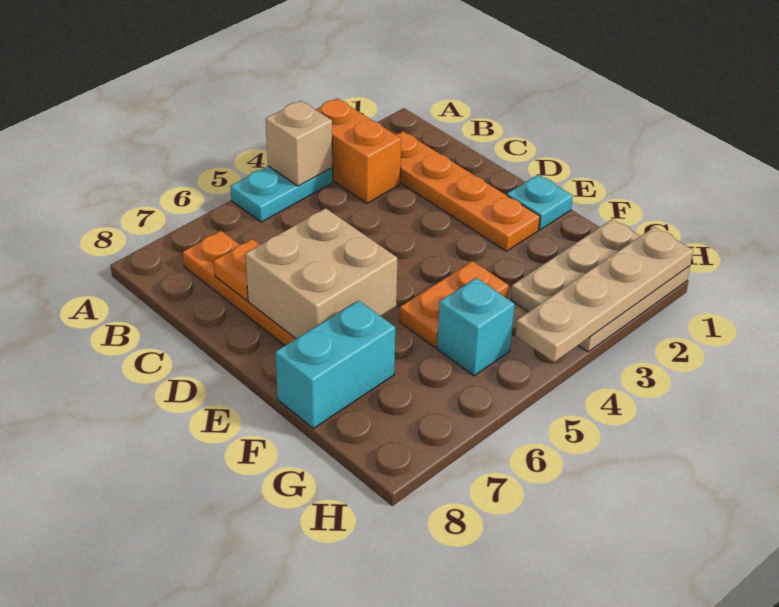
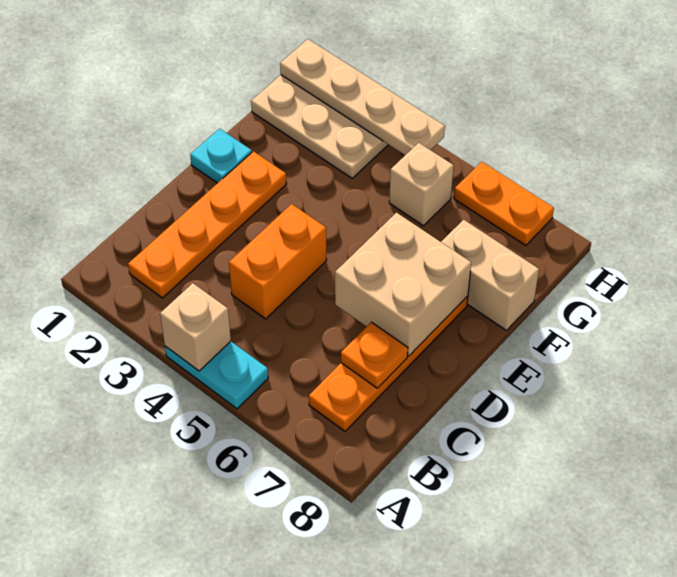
orange 1x2 brick [316,98,401,203] -> orange 1x2 brick moved to [229,204,327,319]
orange 1x2 plate [399,261,509,347] -> orange 1x2 plate moved to [454,162,554,246]
cyan 1x2 brick [275,300,395,428] -> tan 1x2 brick [441,220,539,331]
cyan 1x1 brick [437,278,515,376] -> tan 1x1 brick [389,143,454,226]

